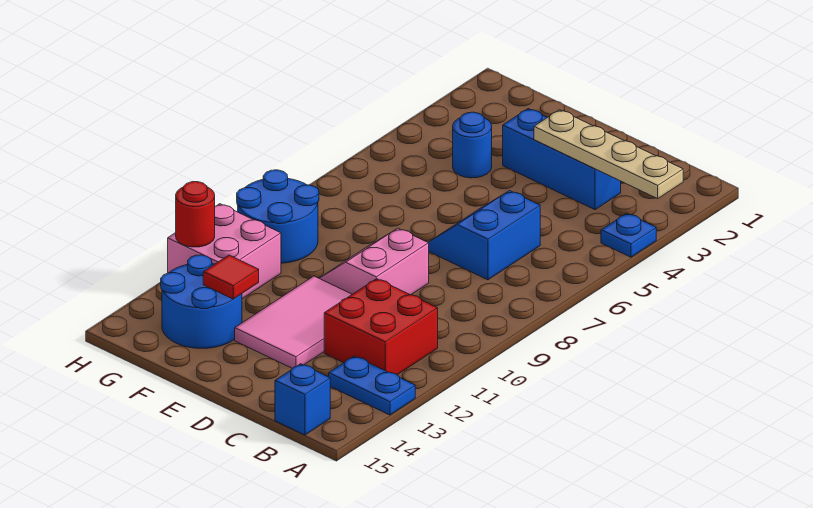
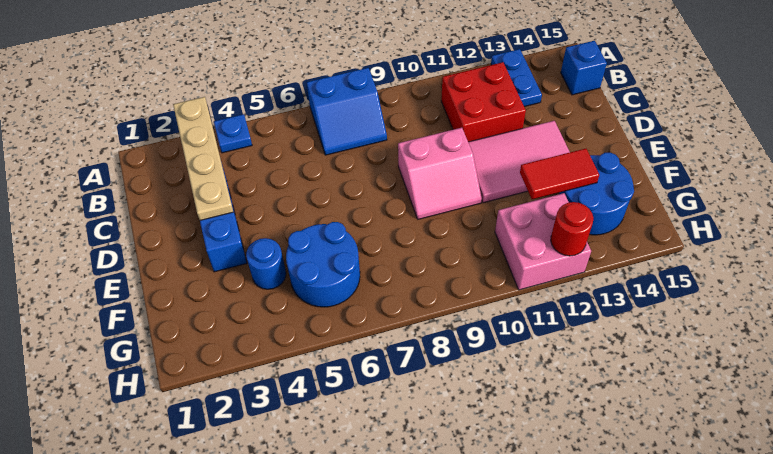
blue 2x2 slope [428,191,540,280] -> blue 2x2 slope moved to [307,68,387,155]
red 1x1 tile [203,255,259,299] -> red 1x2 tile [520,149,599,199]
blue 2x2 round brick [237,170,319,263] -> blue 2x2 round brick moved to [286,222,360,307]

